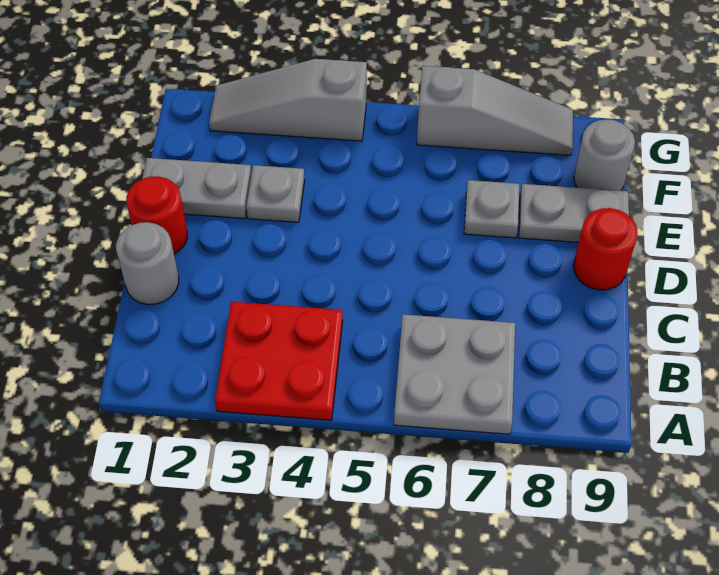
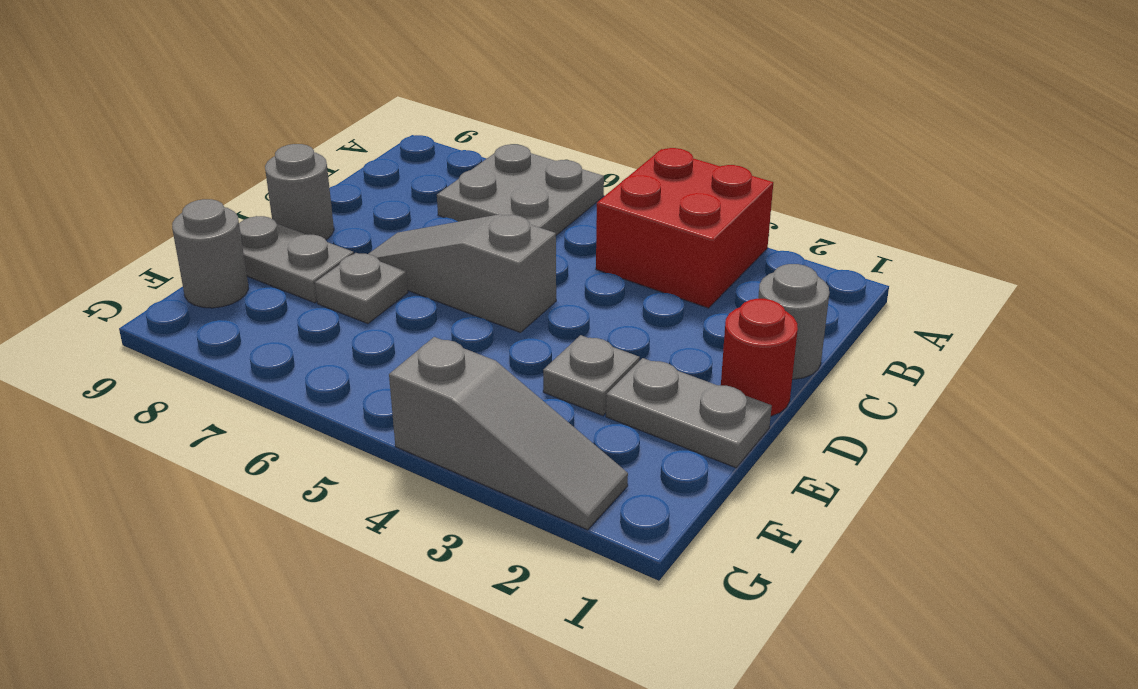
red 2x2 plate [215,302,343,420] -> red 2x2 brick [596,148,773,308]
red 1x1 round brick [573,208,638,290] -> grey 1x1 round brick [265,144,334,240]
grey 1x3 slope [417,66,573,155] -> grey 1x3 slope moved to [369,214,556,333]

